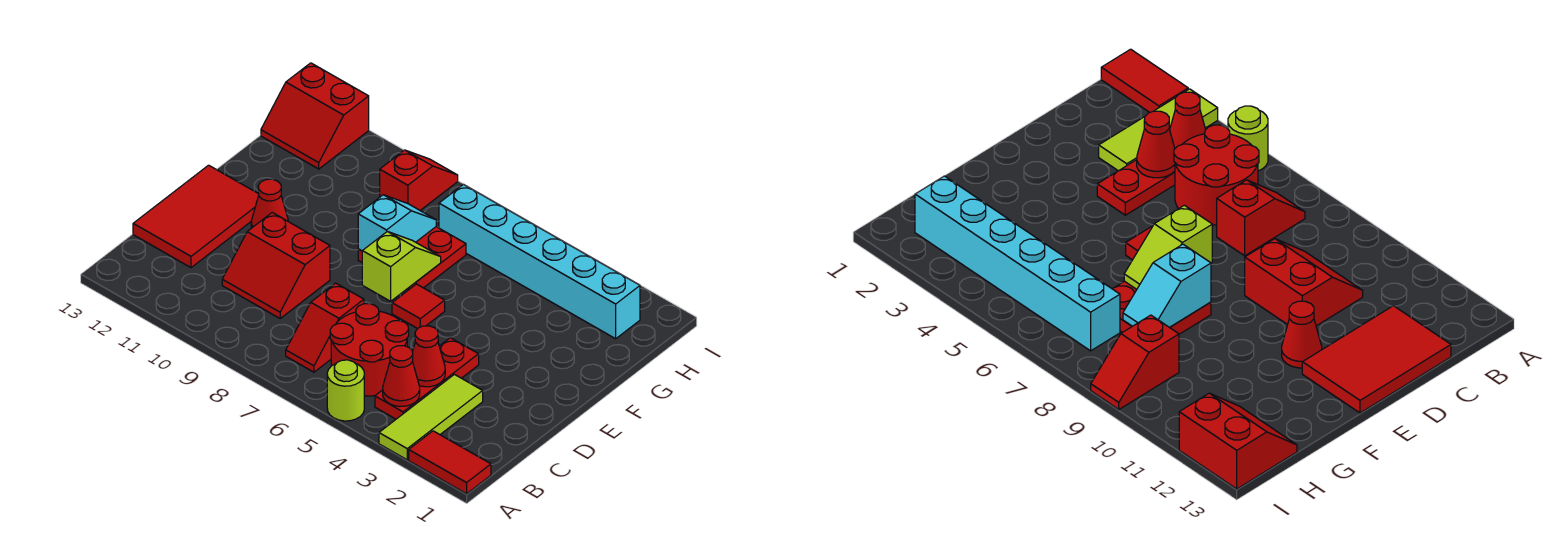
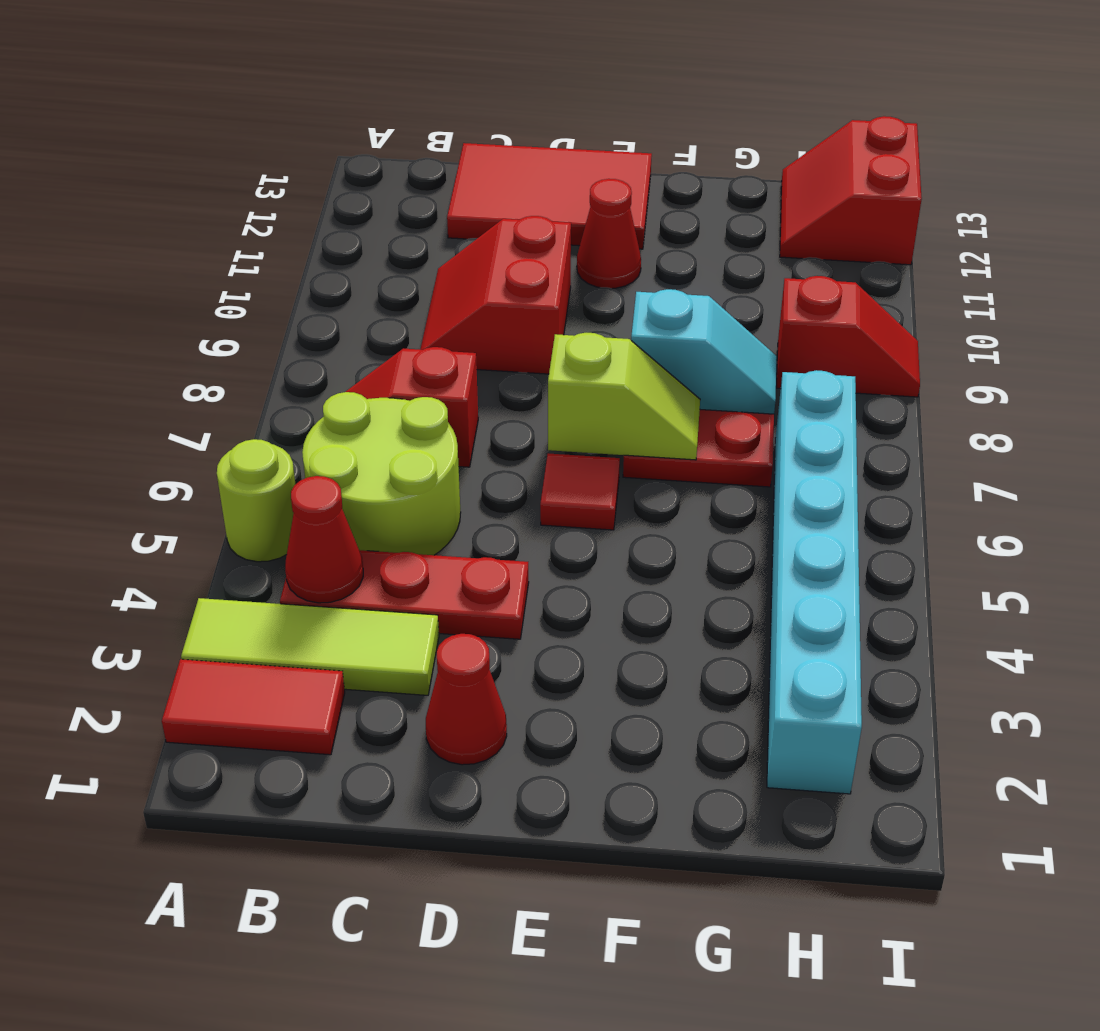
red 1x2 tile [409,431,491,494] -> red 1x2 tile turned to [162,659,345,755]
red 2x2 round brick [330,304,409,396] -> lime 2x2 round brick [302,392,461,555]
red 1x1 cone [412,326,445,387] -> red 1x1 cone moved to [426,634,507,765]

